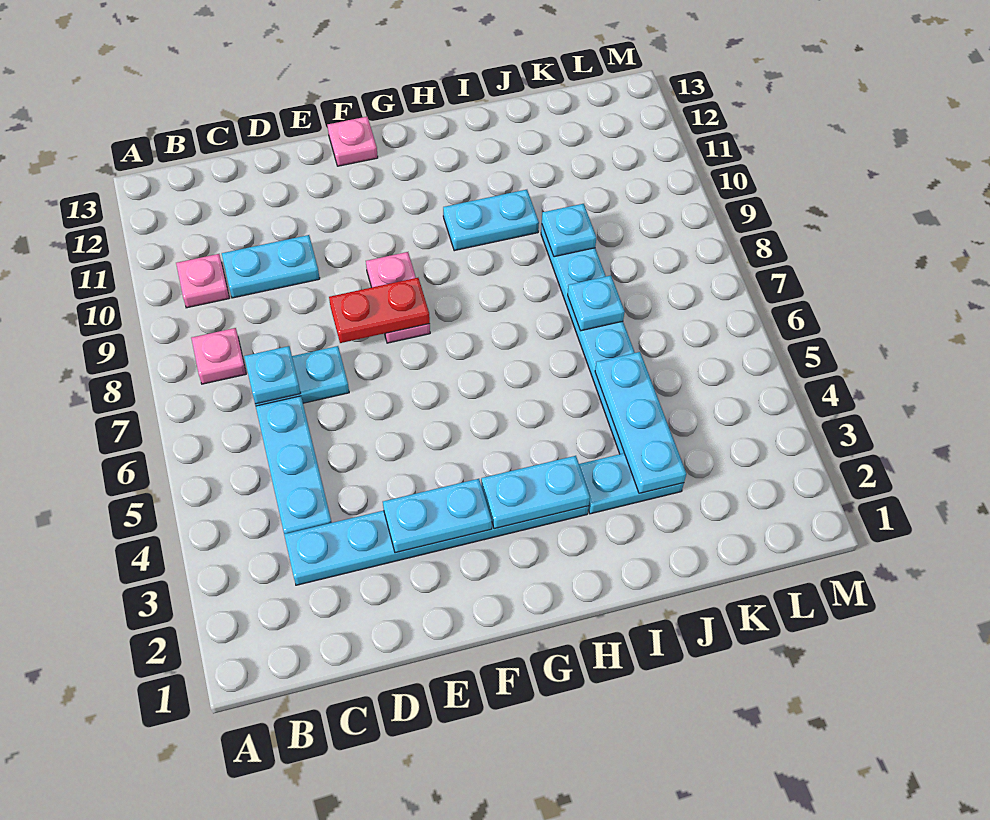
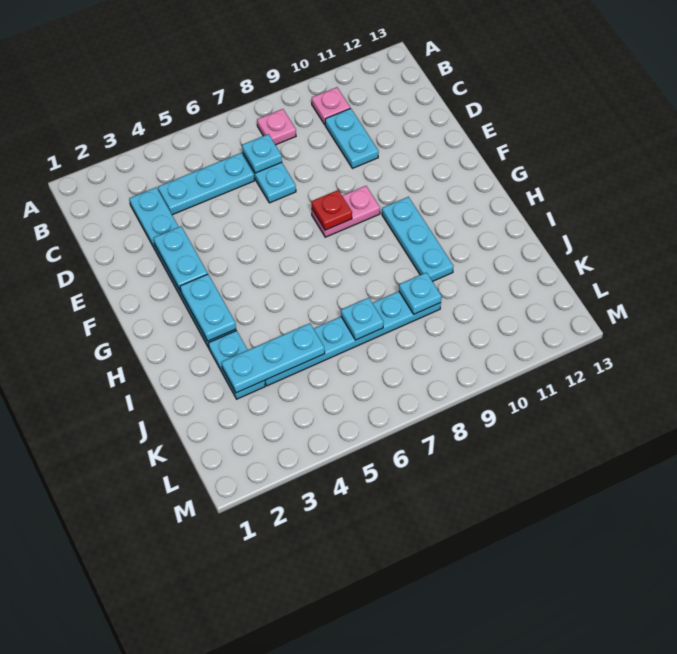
red 1x2 plate [329,278,430,343] -> red 1x1 plate [312,190,352,230]
pink 1x1 plate [328,117,378,166] -> none
cyan 1x2 plate [443,190,539,251] -> cyan 1x3 plate [382,197,453,281]

